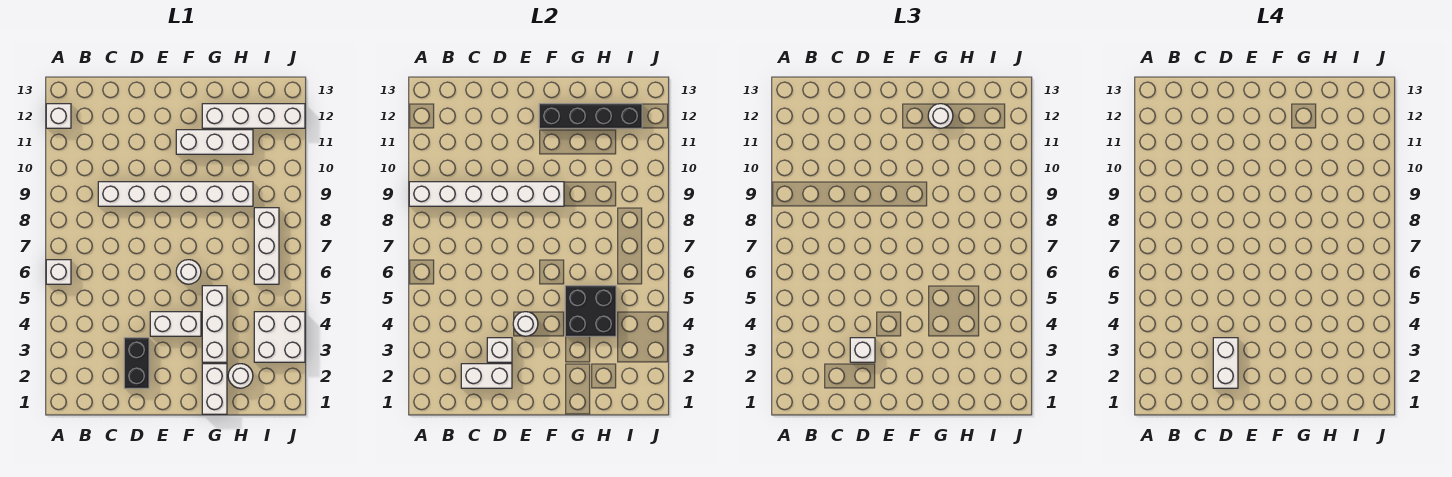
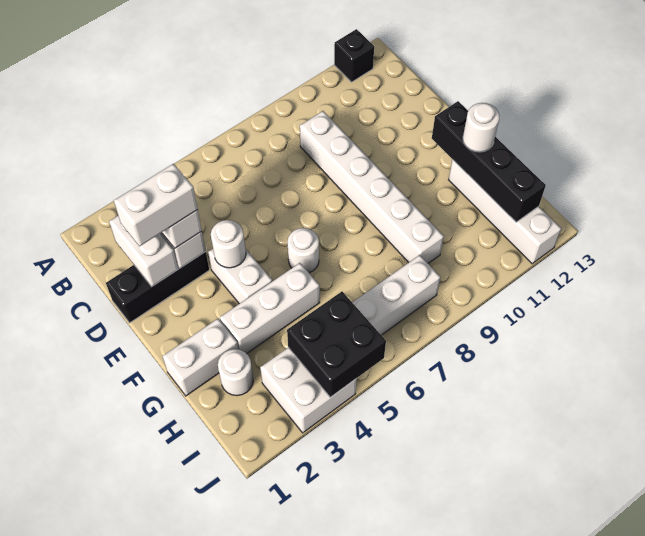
white 1x1 brick [46,260,71,284] -> none
white 1x6 brick [409,182,564,206] -> none
white 1x1 brick [46,104,71,128] -> black 1x1 brick [334,29,374,82]
black 1x2 brick [124,338,149,388] -> black 1x3 brick [106,252,209,323]
white 1x3 brick [176,130,253,154] -> none
black 2x2 brick [565,286,616,336] -> black 2x2 brick moved to [287,292,386,397]

